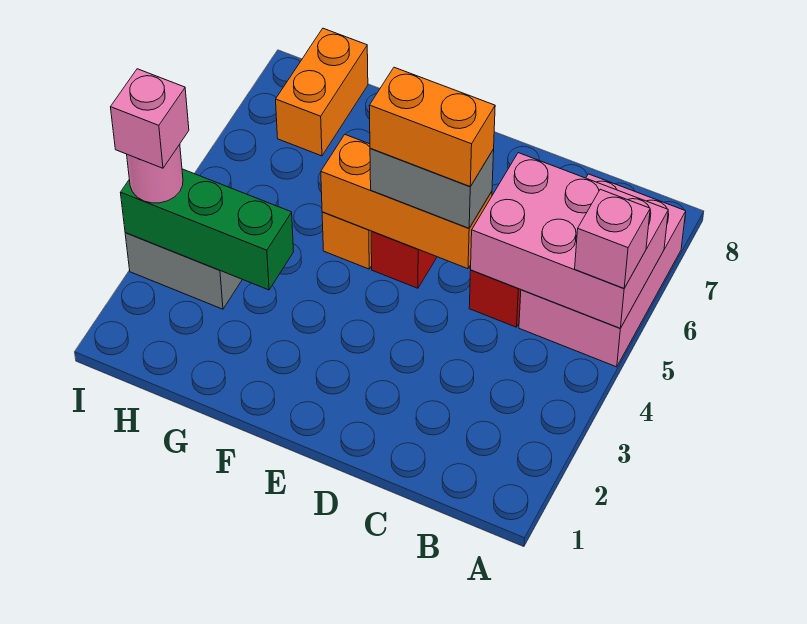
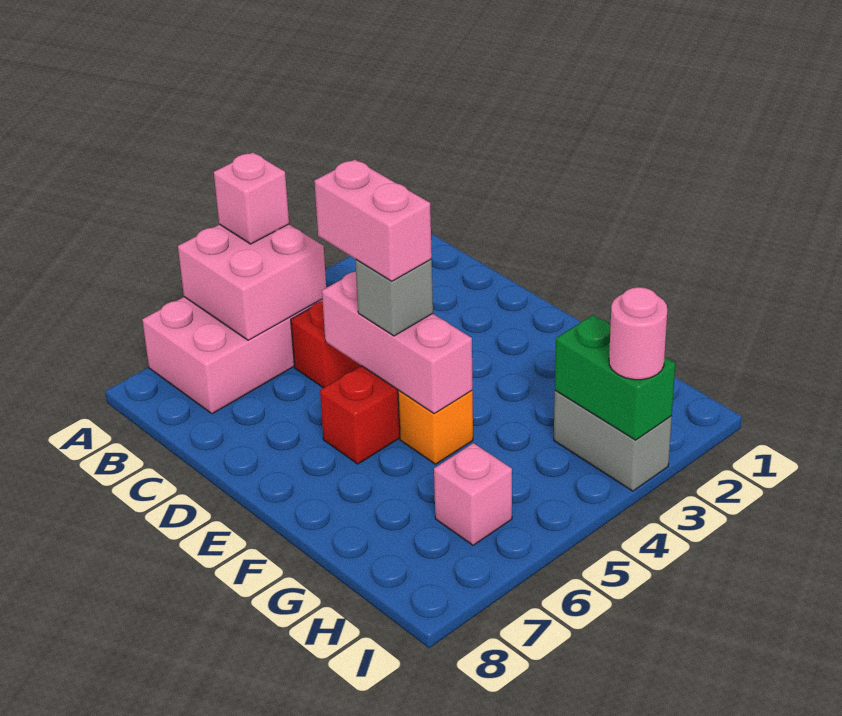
pink 2x3 brick [471,153,668,328] -> pink 2x2 brick [178,224,326,340]
orange 1x3 brick [321,135,492,269] -> pink 1x3 brick [322,272,473,413]
grey 1x2 brick [370,148,494,228] -> grey 1x1 brick [355,260,433,336]
orange 1x2 brick [369,67,495,187] -> pink 1x2 brick [314,160,432,281]
green 1x3 brick [121,169,294,290] -> green 1x2 brick [555,315,675,440]
orange 1x2 brick [276,28,368,156] -> none
pink 1x1 brick [111,69,189,168] -> pink 1x1 brick moved to [434,443,512,545]

